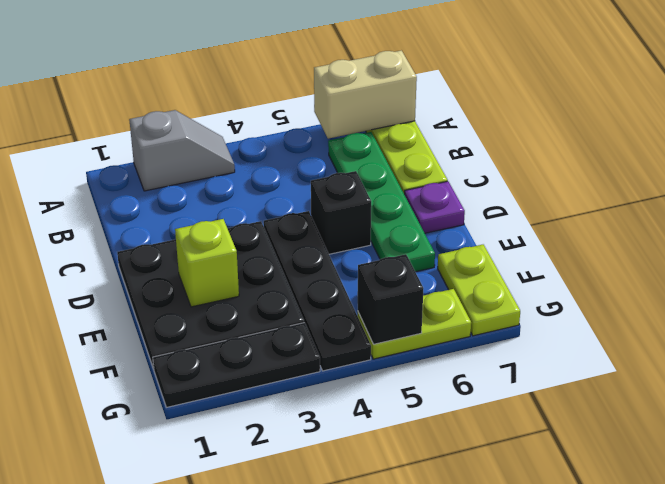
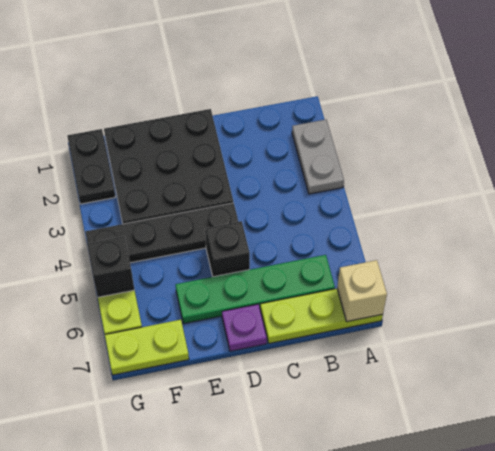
grey 1x2 slope [129,110,235,191] -> grey 1x2 plate [292,120,344,194]
tan 1x2 brick [314,51,417,139] -> tan 1x1 brick [337,260,387,322]
lime 1x1 brick [175,219,239,307] -> none
black 1x3 plate [153,323,320,407] -> black 1x2 plate [67,129,115,204]

